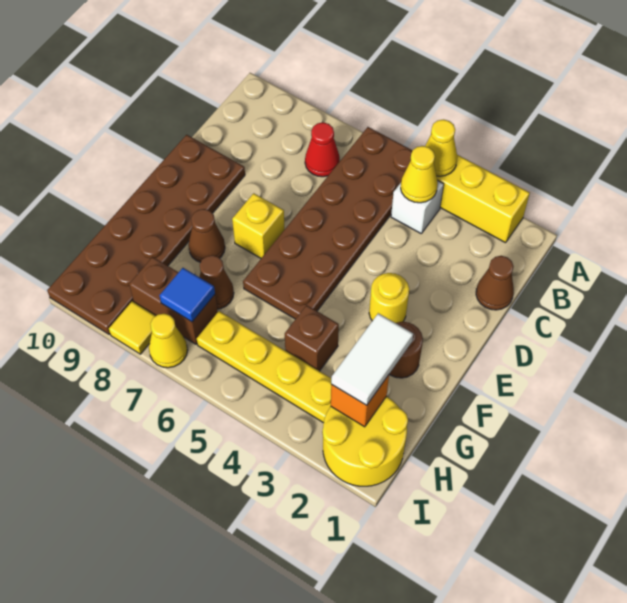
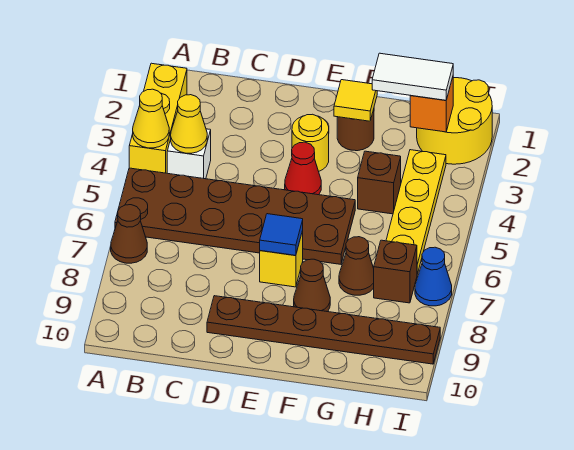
red 1x1 cone [305,122,340,177] -> red 1x1 cone moved to [285,142,321,195]
brown 1x1 cone [476,256,514,310] -> brown 1x1 cone moved to [111,205,147,263]
brown 2x6 plate [47,135,245,335] -> brown 1x6 plate [207,296,440,364]
brown 1x2 brick [129,257,218,344] -> brown 1x1 brick [374,240,417,303]
blue 1x1 tile [160,268,215,322] -> blue 1x1 tile moved to [260,214,303,256]
yellow 1x1 cone [149,314,188,368] -> blue 1x1 cone [415,247,452,306]
yellow 1x1 tile [109,301,155,354] -> yellow 1x1 tile moved to [334,80,377,121]

